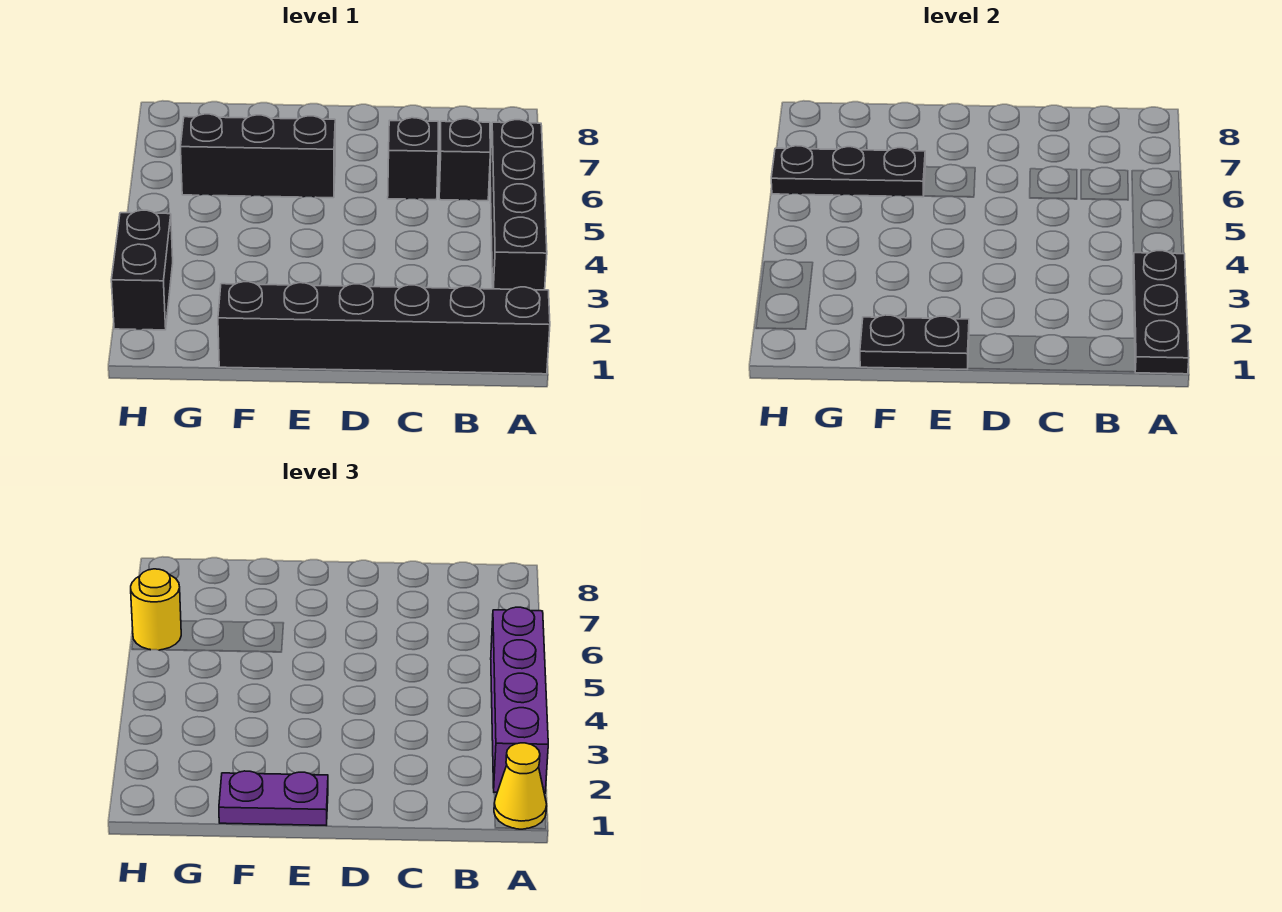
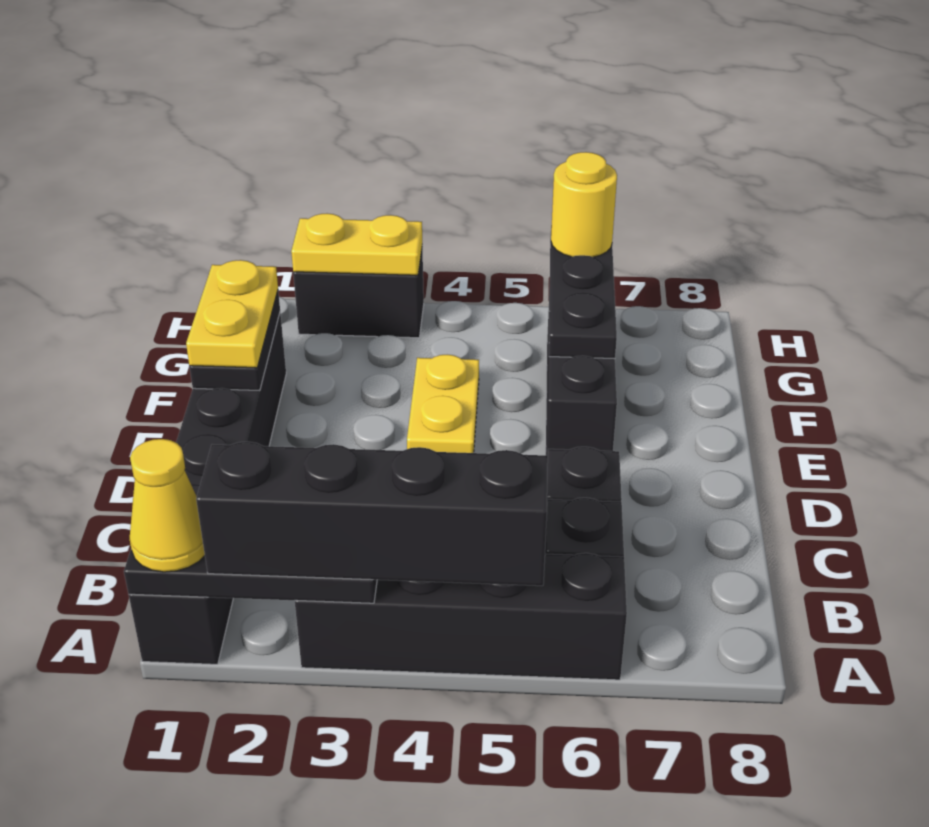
purple 1x4 brick [491,607,548,793] -> black 1x4 brick [196,442,548,586]
purple 1x2 plate [219,771,328,825] -> yellow 1x2 plate [186,260,278,368]
none -> yellow 1x2 plate [407,355,479,453]
none -> yellow 1x2 plate [291,213,422,275]

